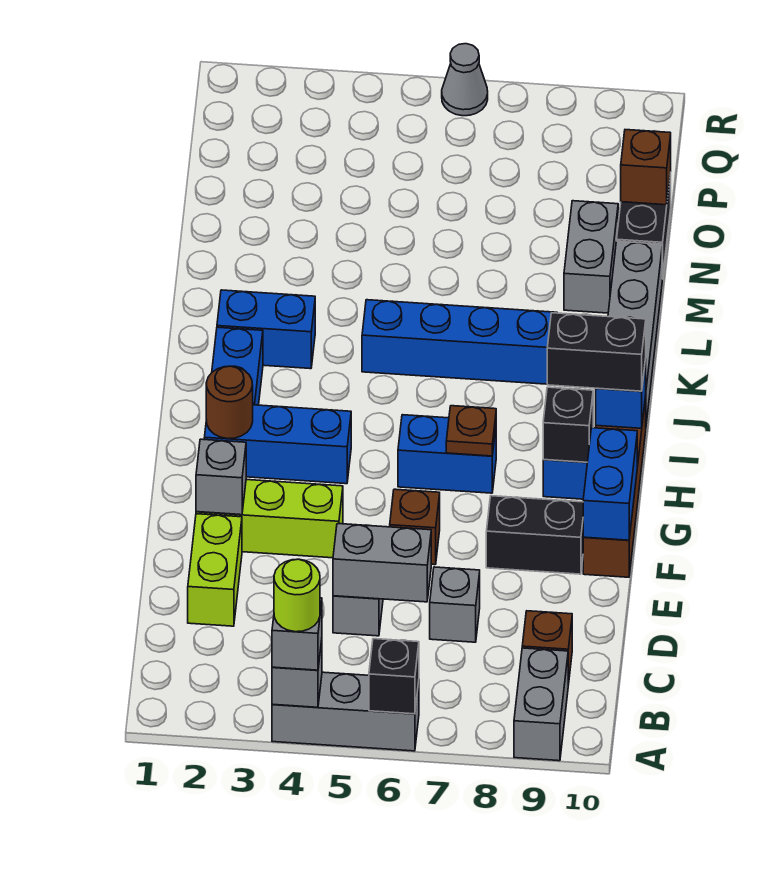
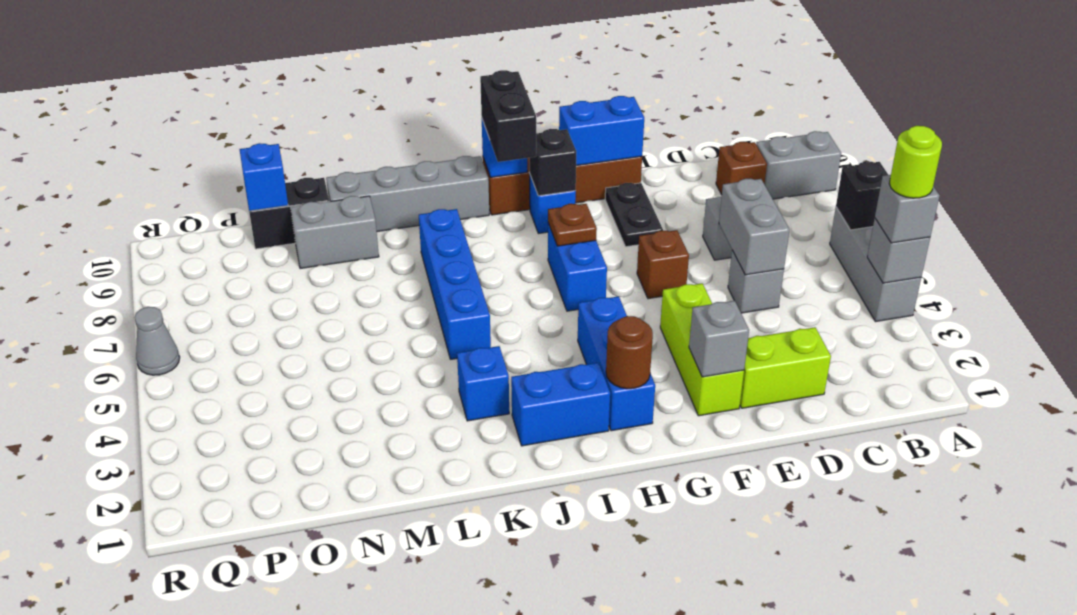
black 1x2 brick [486,496,584,574] -> black 1x2 plate [605,183,663,247]
blue 1x2 brick [217,290,315,369] -> blue 1x1 brick [457,346,509,421]
brown 1x1 brick [621,130,671,205] -> blue 1x1 brick [240,143,288,211]

